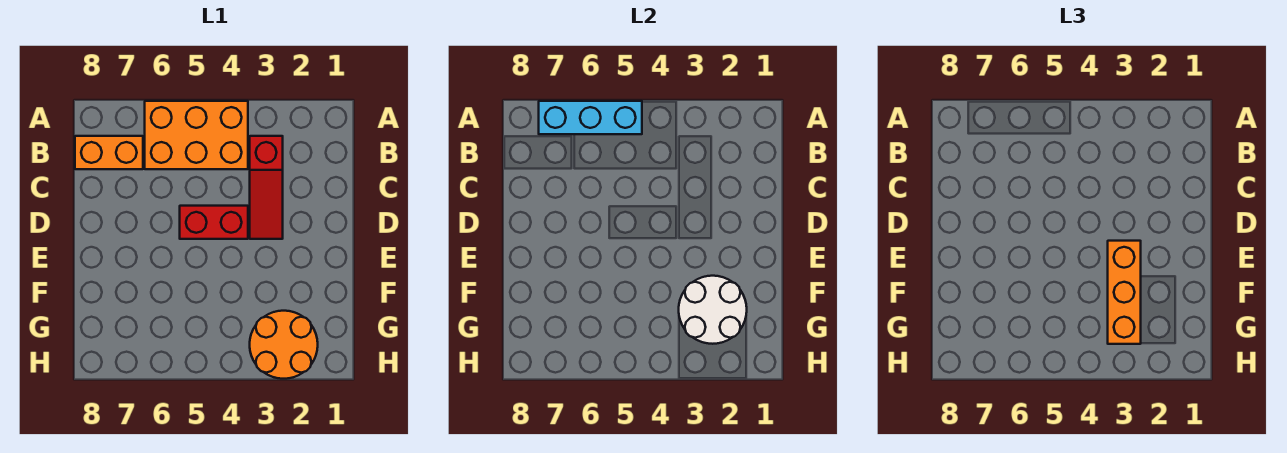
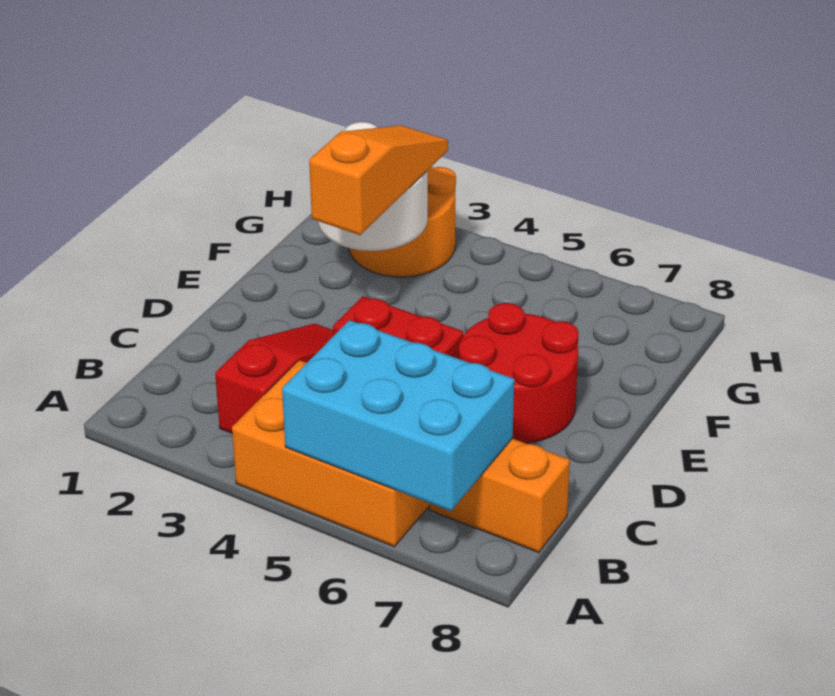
cyan 1x3 brick [539,101,642,134] -> cyan 2x3 brick [282,320,514,511]
none -> red 2x2 round brick [459,303,579,443]
orange 1x3 brick [1108,241,1141,344] -> orange 1x3 slope [309,125,448,235]

